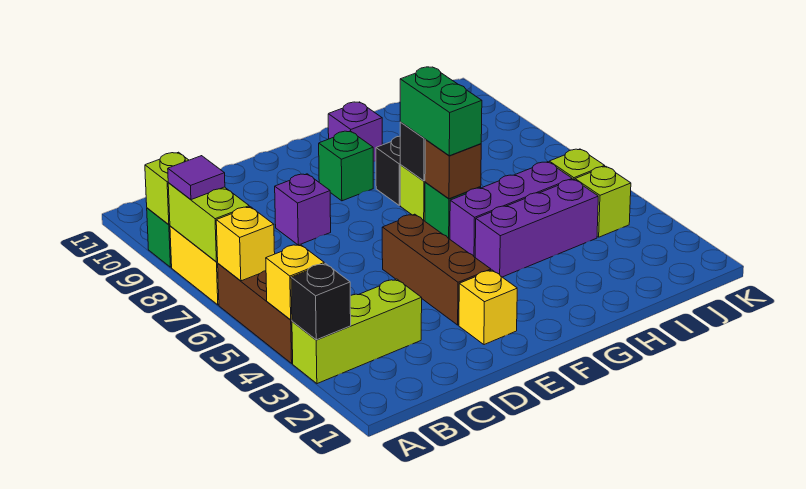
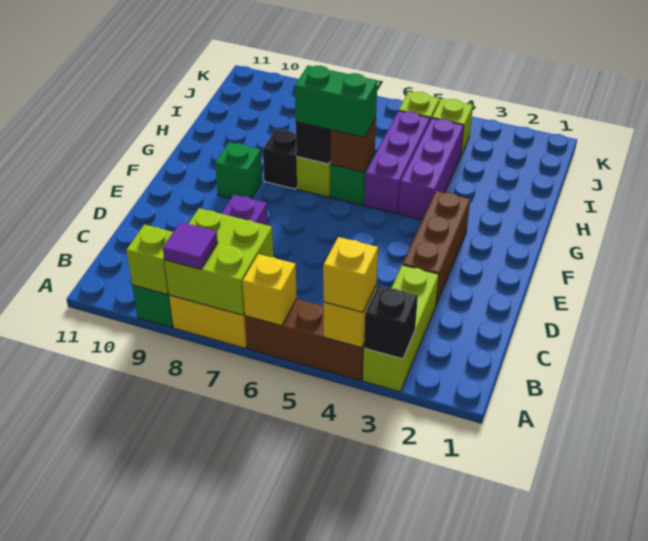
lime 1x2 brick [168,183,249,262] -> lime 2x2 brick [164,208,273,315]
yellow 1x1 brick [459,270,517,345] -> yellow 1x1 brick moved to [323,237,378,312]
brown 1x3 brick [382,214,491,325] -> brown 1x3 brick turned to [403,191,470,305]
purple 1x1 brick [328,102,382,162] -> none

